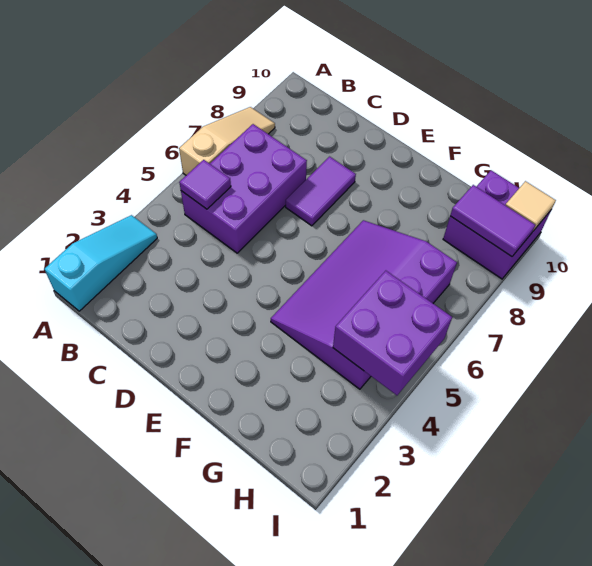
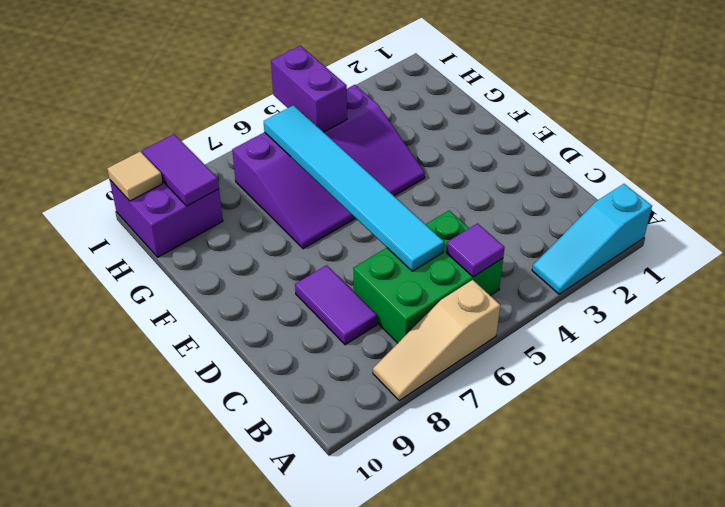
purple 2x3 brick [181,124,307,253] -> green 2x3 brick [353,211,503,343]
none -> cyan 1x6 tile [264,105,444,271]
purple 1x2 tile [286,157,356,226] -> purple 1x2 tile turned to [295,265,377,345]
purple 2x2 brick [333,271,452,395] -> purple 1x2 brick [271,46,347,132]

